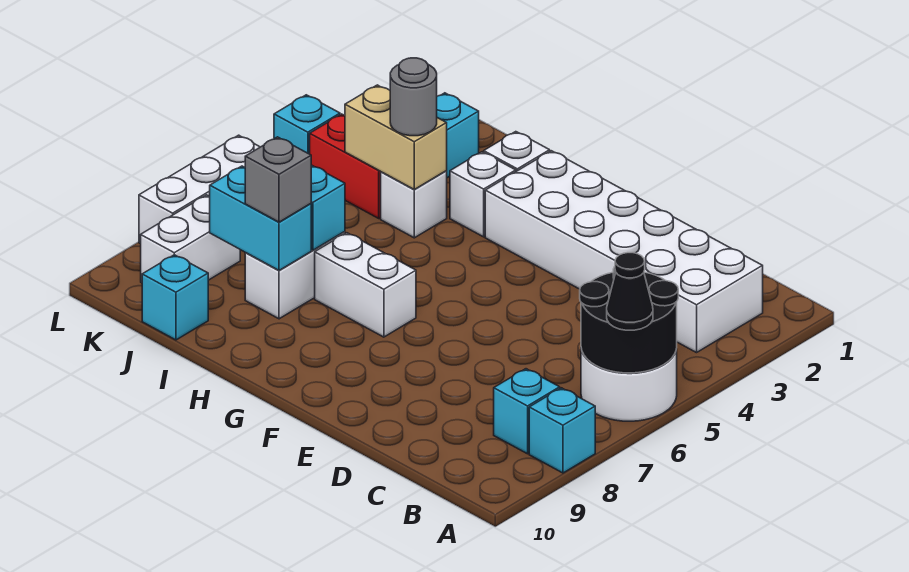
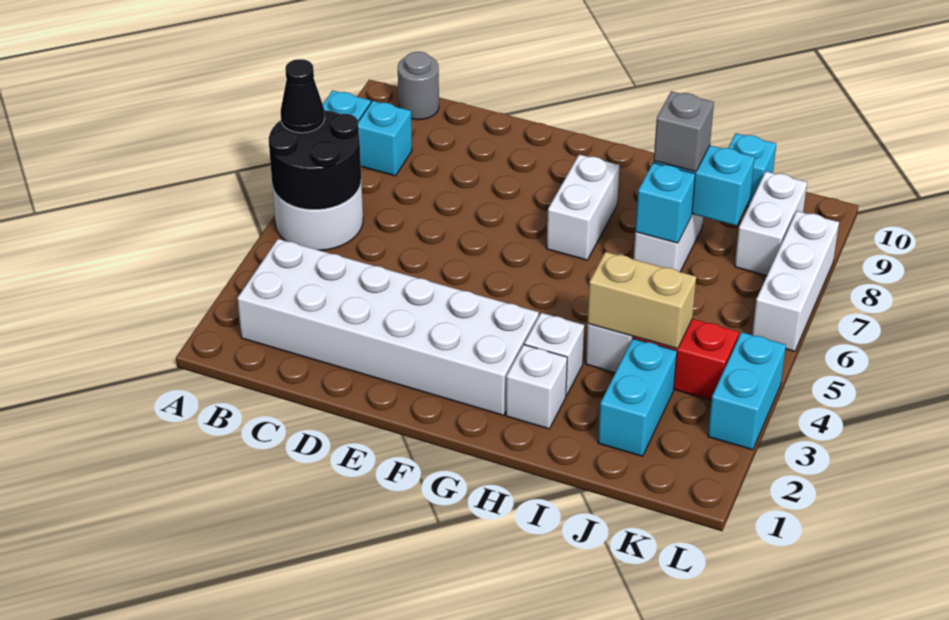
white 1x2 brick [315,233,416,337] -> white 1x2 brick turned to [547,155,620,260]
grey 1x1 round brick [390,58,437,136] -> grey 1x1 round brick moved to [398,52,439,120]
cyan 1x1 brick [274,95,340,154] -> cyan 1x2 brick [708,332,786,450]

